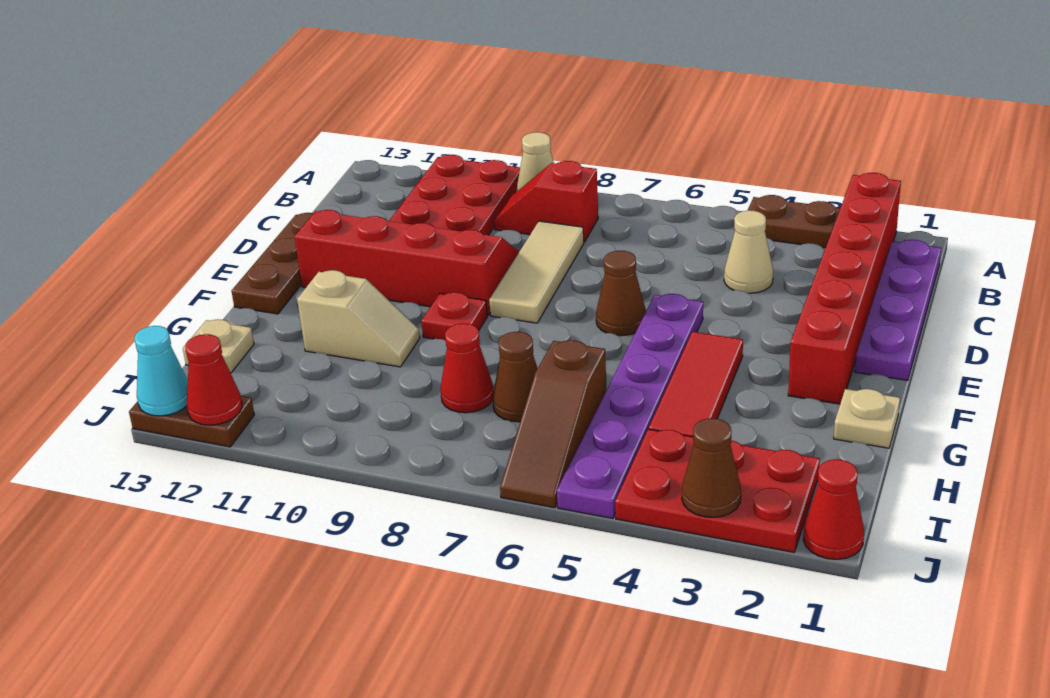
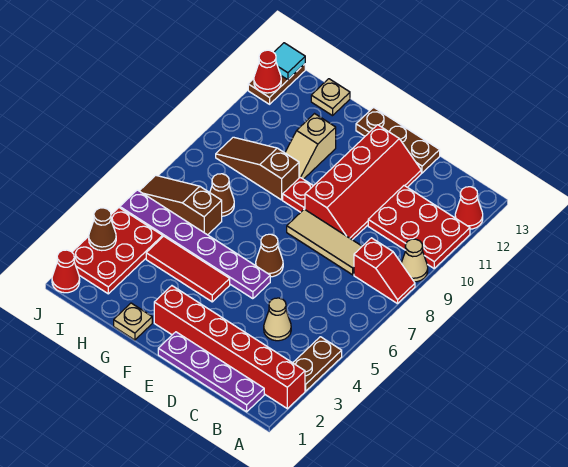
red 1x2 slope [494,161,598,242] -> red 1x2 slope turned to [354,238,415,304]
none -> brown 1x3 slope [216,137,299,200]
red 1x1 cone [440,323,494,413] -> red 1x1 cone moved to [455,187,483,229]
cyan 1x1 cone [134,326,188,416] -> cyan 1x1 tile [274,43,305,80]

